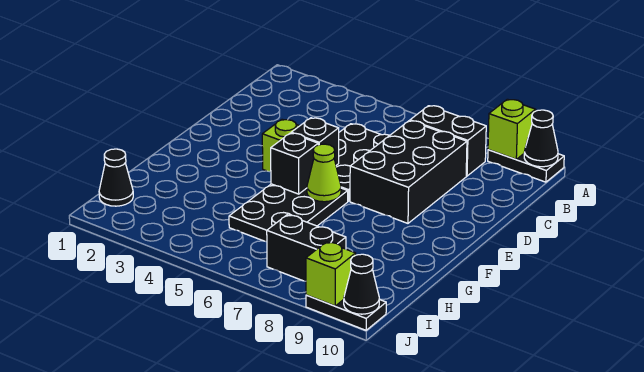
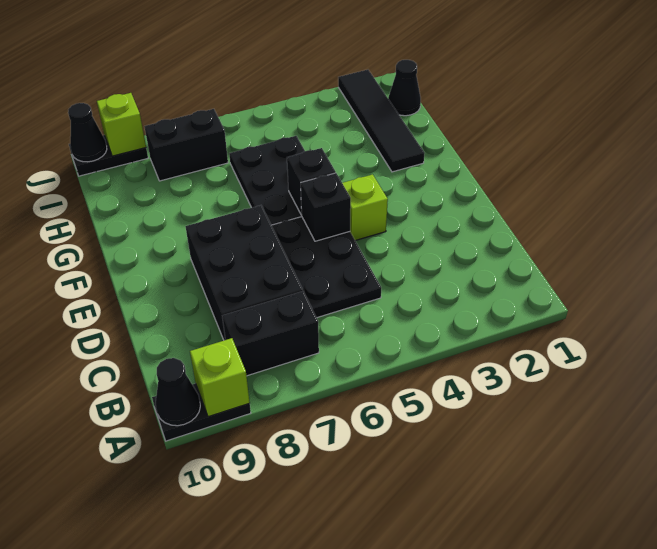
lime 1x1 cone [307,144,341,202] -> none
none -> black 1x4 tile [338,70,425,172]

